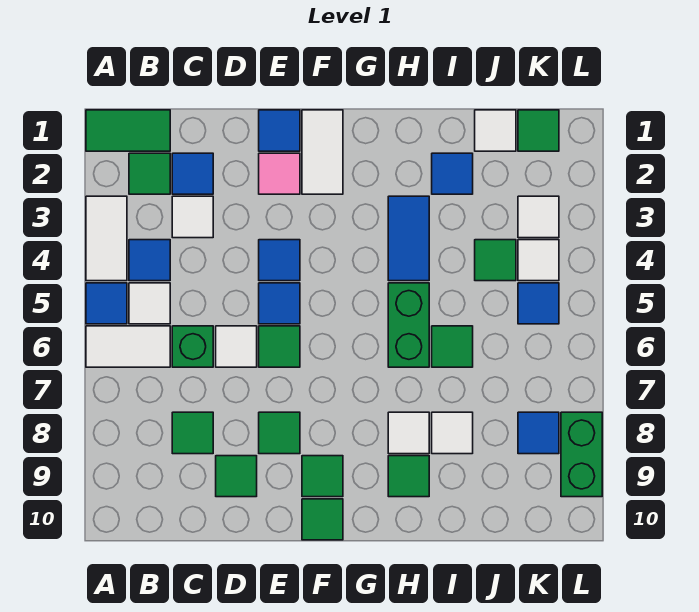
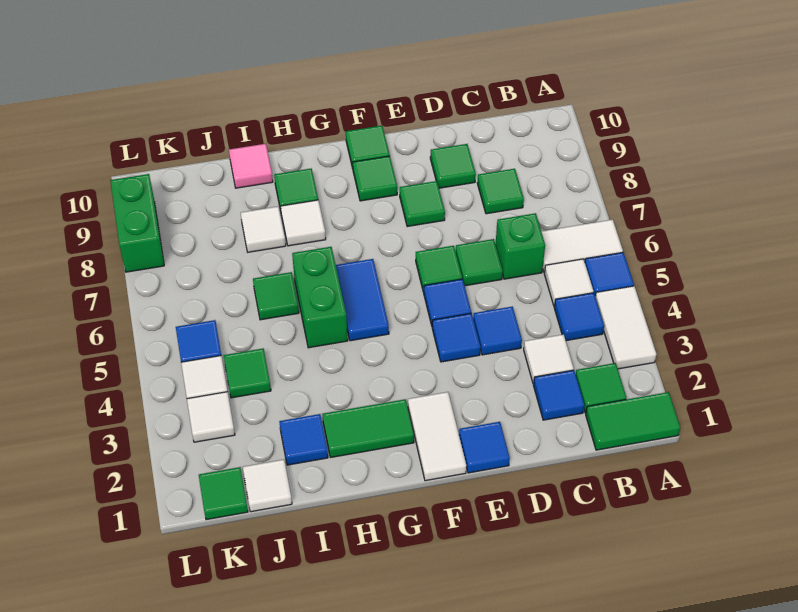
white 1x1 tile [216,326,257,367] -> green 1x1 tile [456,239,503,286]
pink 1x1 tile [259,153,300,194] -> pink 1x1 tile moved to [229,144,273,188]
none -> green 1x2 tile [323,399,414,458]
blue 1x2 tile [388,196,429,281] -> blue 1x2 tile moved to [336,259,389,341]
blue 1x1 tile [518,412,559,454] -> blue 1x1 tile moved to [473,307,522,355]

